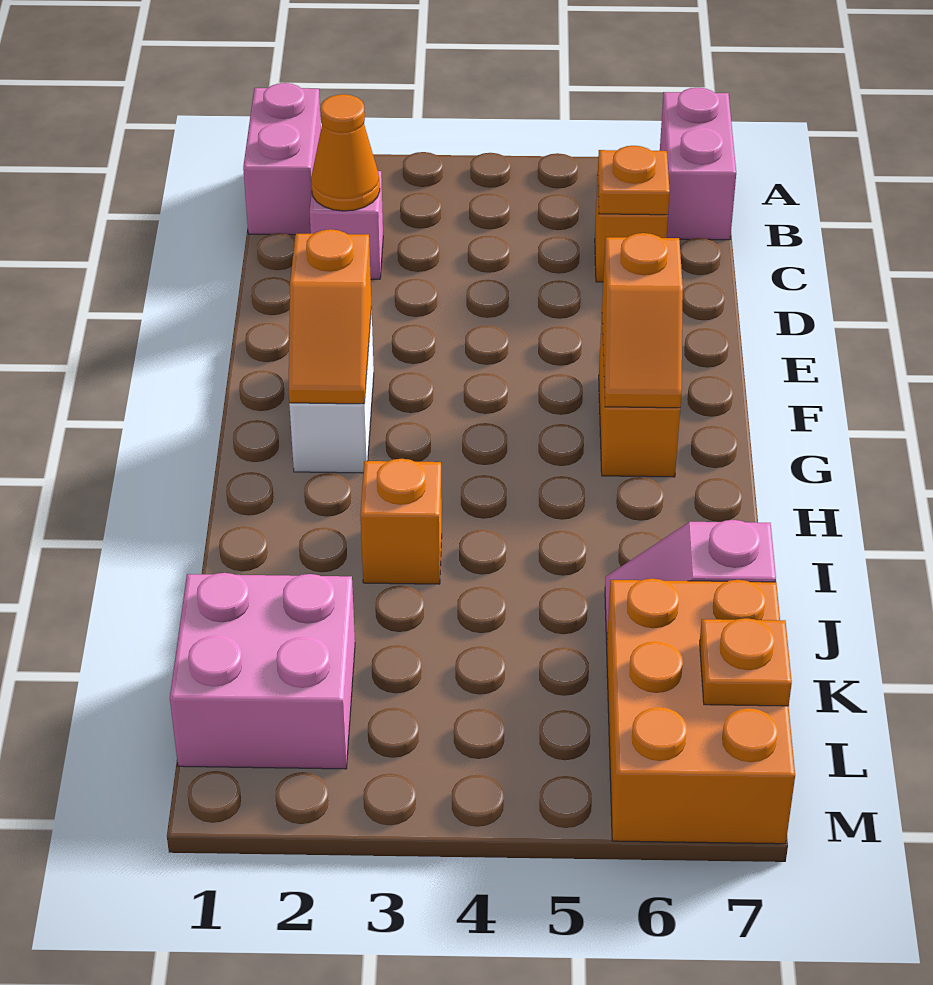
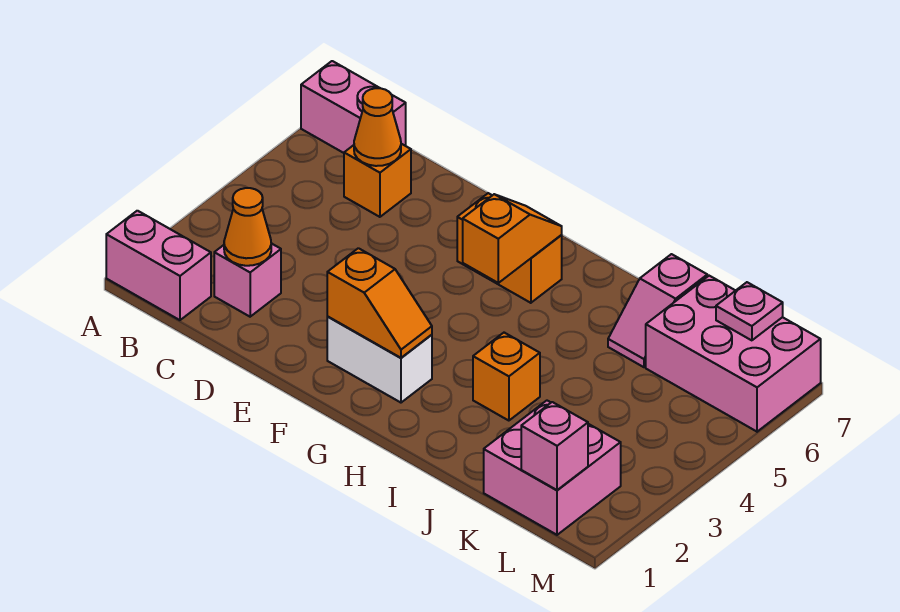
orange 1x1 plate [598,146,670,215] -> orange 1x1 cone [354,88,401,166]
orange 1x2 slope [602,233,683,408] -> orange 1x2 slope turned to [463,194,562,283]
orange 2x3 brick [607,578,795,844] -> pink 2x3 brick [646,276,821,432]
none -> pink 1x1 brick [521,402,588,490]
orange 1x1 plate [700,618,792,706] -> pink 1x1 plate [716,282,783,340]

